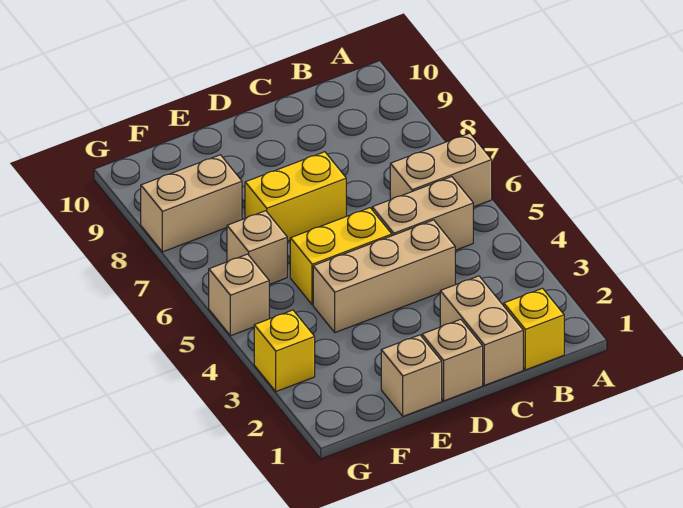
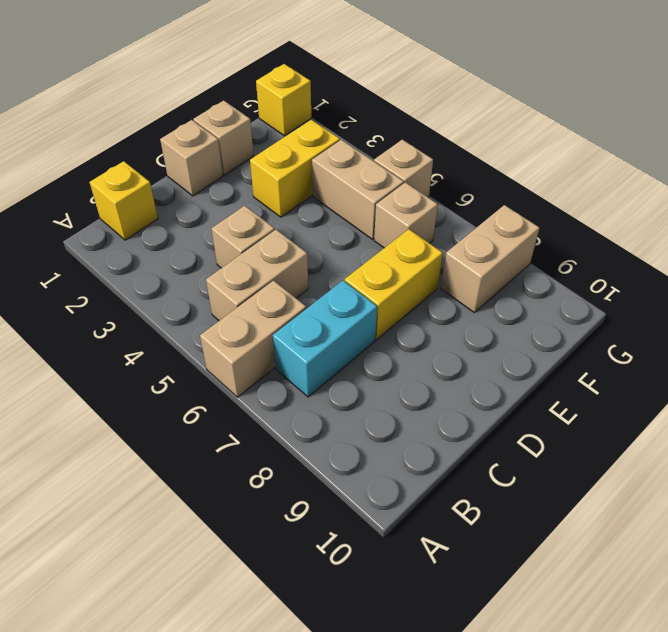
none -> cyan 1x2 brick [273,281,377,397]
tan 1x2 brick [440,276,523,385] -> tan 1x2 brick moved to [312,140,404,239]
tan 1x3 brick [313,220,455,333] -> tan 1x1 brick [212,206,275,268]
yellow 1x2 brick [290,208,392,305] -> yellow 1x2 brick moved to [250,120,340,217]
yellow 1x1 brick [254,310,315,392] -> yellow 1x1 brick moved to [256,64,311,136]

